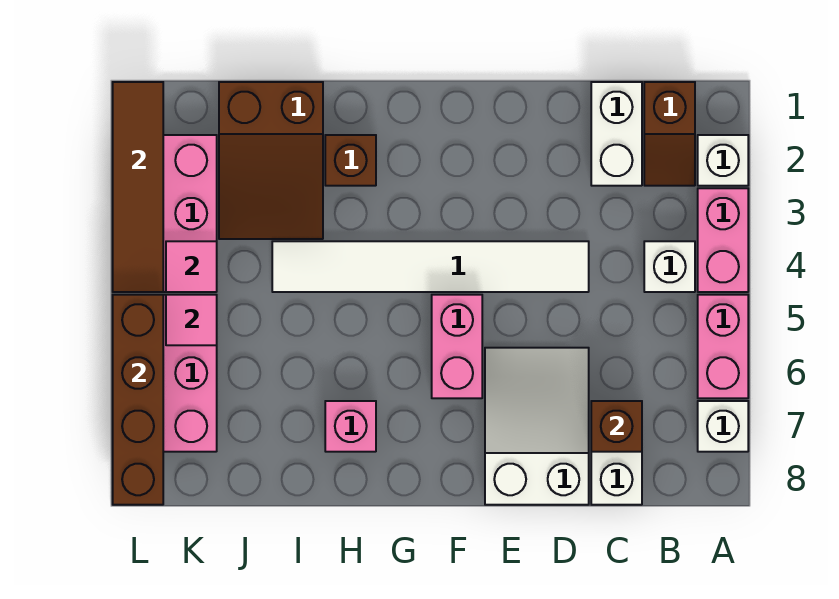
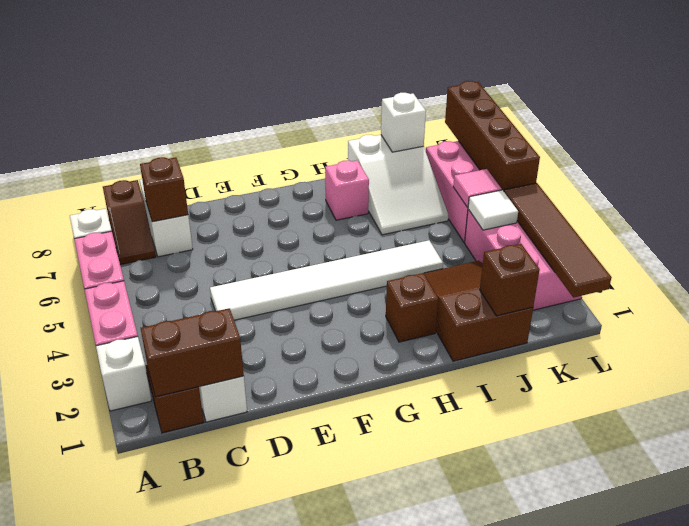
none -> brown 1x2 brick [141,308,244,397]
white 1x1 brick [644,241,695,292] -> white 1x1 brick moved to [381,93,426,152]
none -> brown 1x2 slope [103,180,156,265]
white 2x3 slope [485,348,589,505] -> white 2x3 slope moved to [348,135,448,235]
pink 1x2 brick [432,295,482,398] -> none
none -> brown 1x1 brick [480,244,540,316]
pink 1x1 tile [166,241,217,292] -> white 1x1 tile [468,190,518,230]

